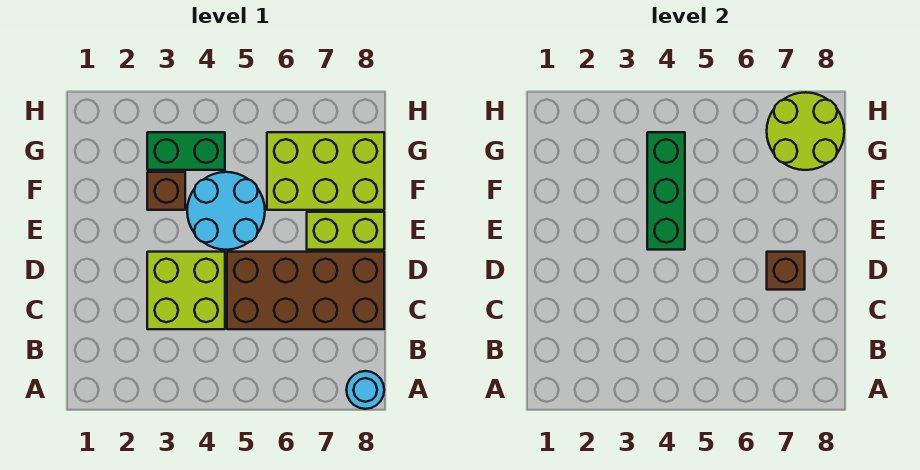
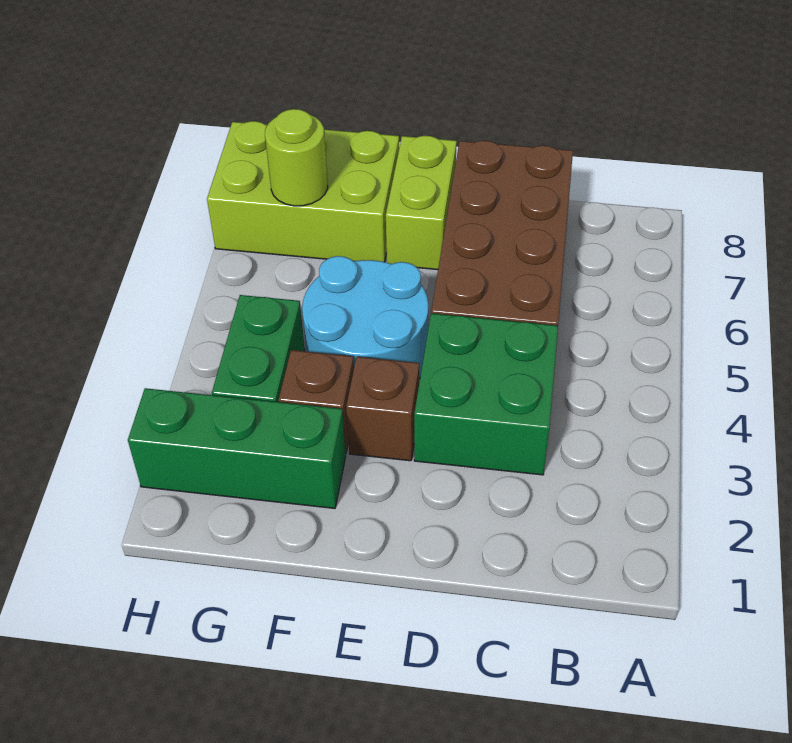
cyan 1x1 round brick [347,371,384,409] -> none
lime 2x2 brick [147,252,225,329] -> green 2x2 brick [414,313,558,475]
brown 1x1 brick [767,252,805,290] -> brown 1x1 brick moved to [346,357,419,461]
green 1x3 brick [647,132,685,250] -> green 1x3 brick moved to [128,388,346,508]
lime 2x3 brick [267,132,384,210] -> lime 2x3 brick turned to [207,121,399,262]
lime 2x2 round brick [767,92,844,170] -> lime 1x1 round brick [265,109,328,206]

